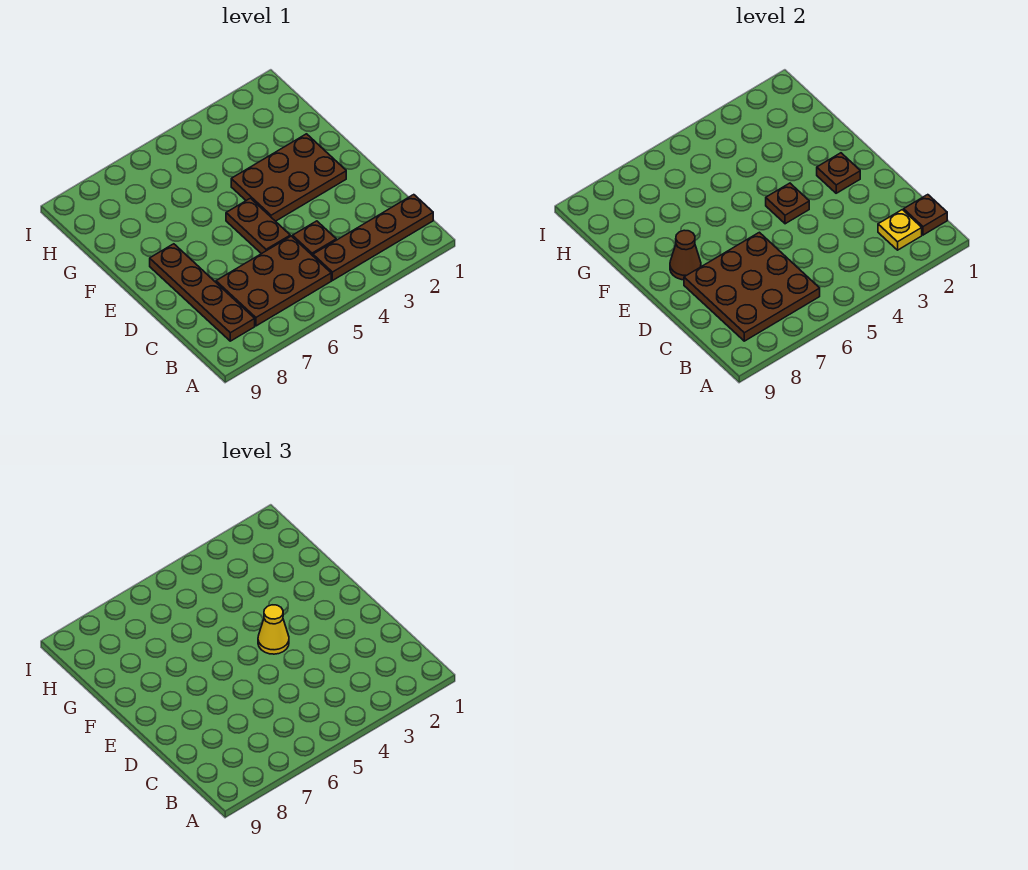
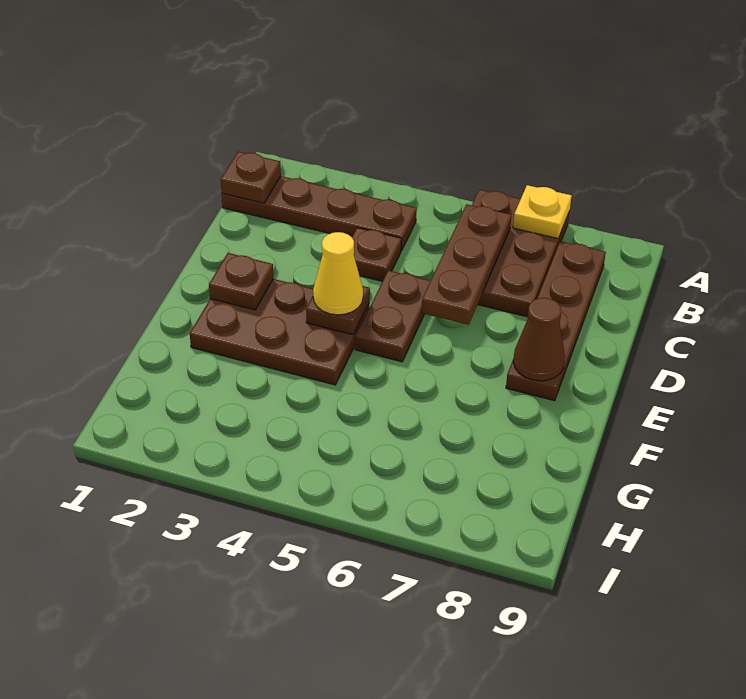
yellow 1x1 plate [878,210,922,250] -> yellow 1x1 plate moved to [513,185,572,238]
brown 2x3 plate [216,236,331,326] -> brown 2x3 plate turned to [472,190,570,317]
brown 3x3 plate [684,232,820,341] -> brown 1x3 plate [422,204,511,325]

